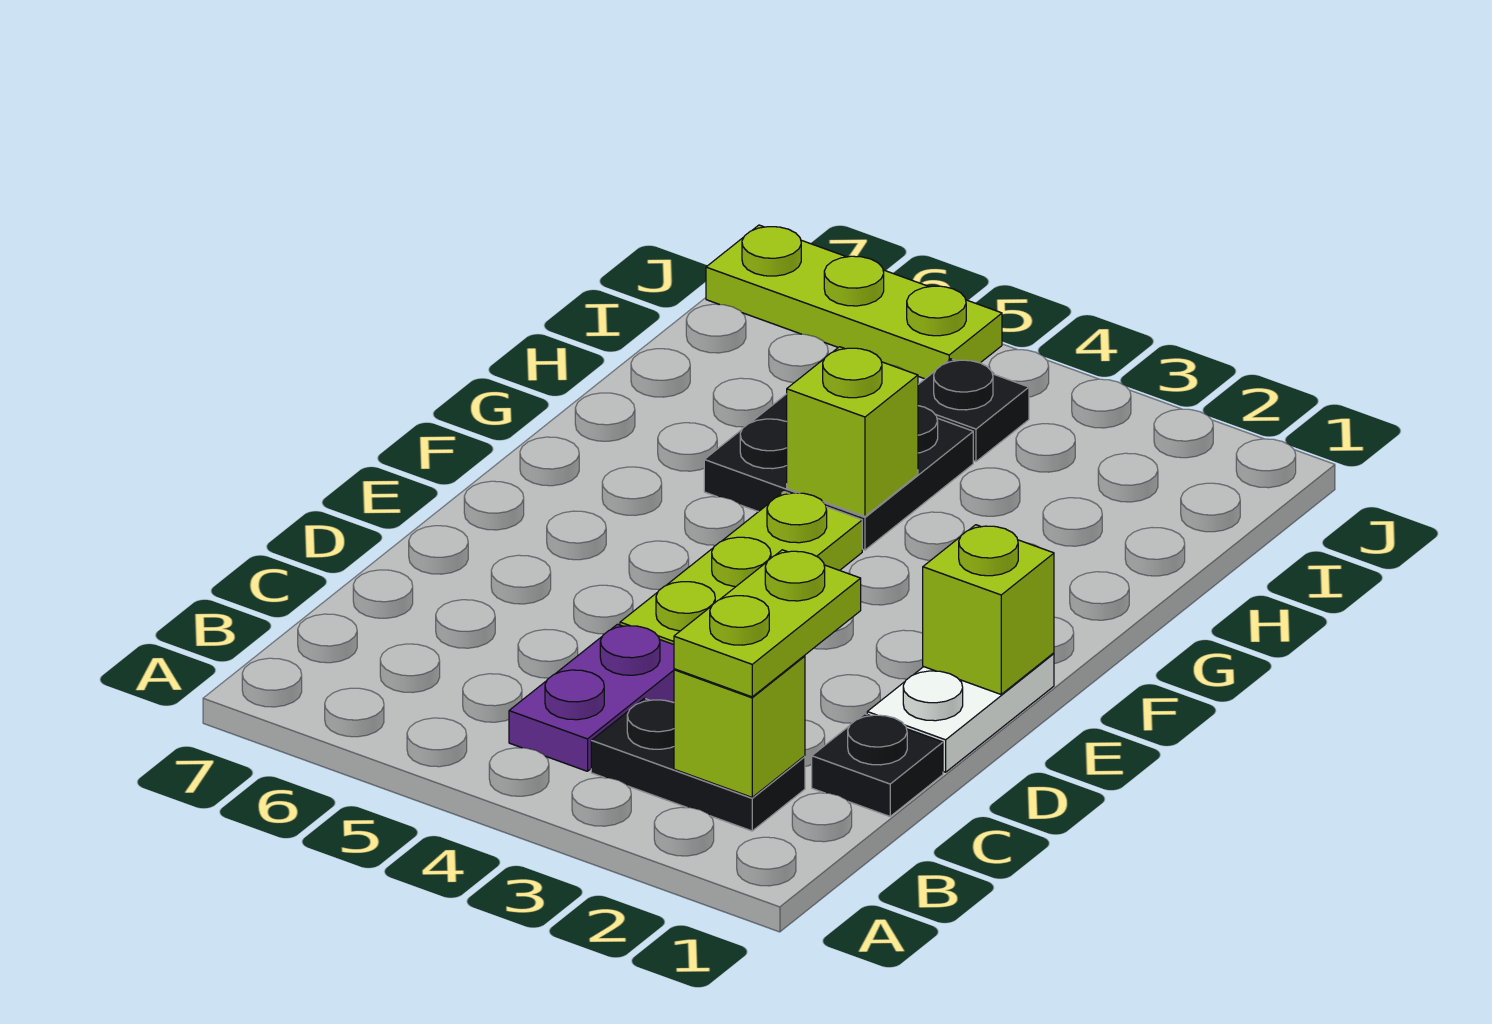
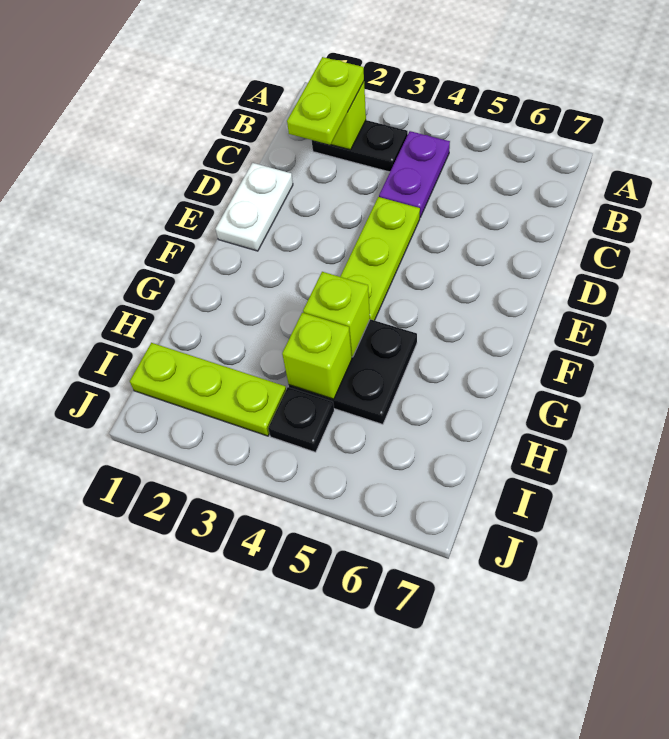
black 1x1 plate [812,714,943,816] -> none
lime 1x1 brick [923,525,1054,694] -> lime 1x1 brick moved to [282,313,352,399]
lime 1x3 plate [706,225,1002,379] -> lime 1x3 plate moved to [130,343,286,436]

